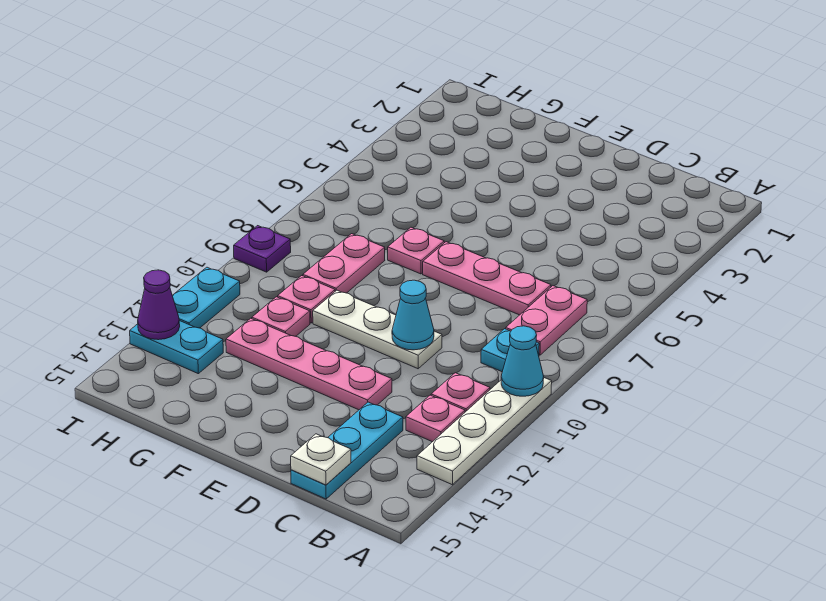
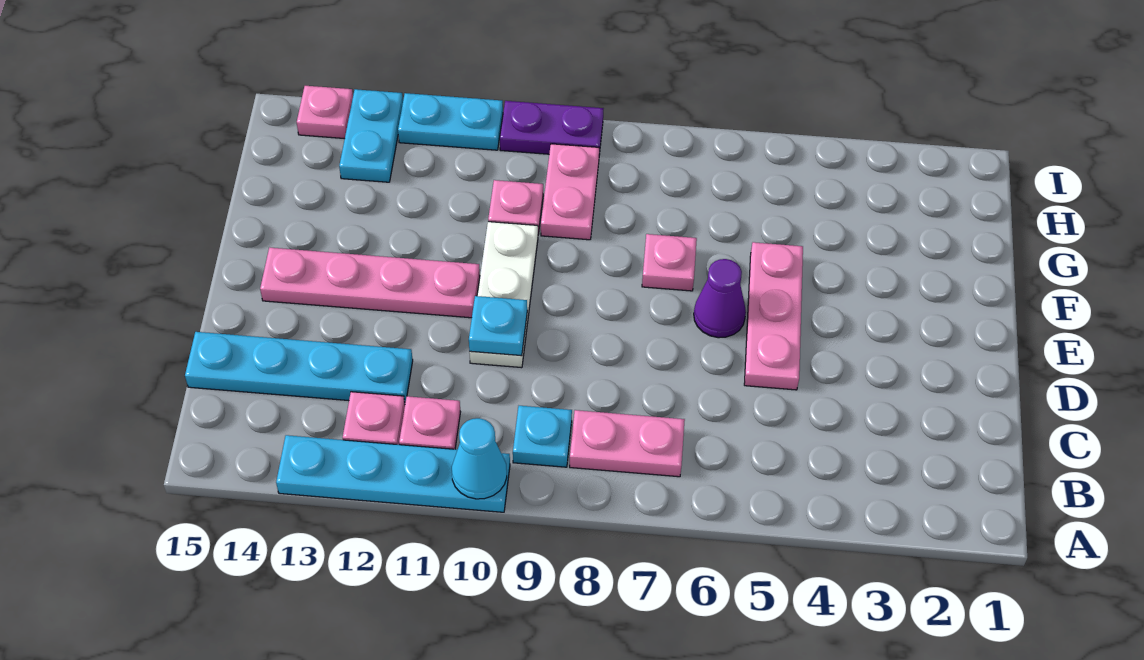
white 1x4 plate [417,378,552,485] -> cyan 1x4 plate [276,435,510,512]
pink 1x3 plate [423,242,551,315] -> pink 1x3 plate moved to [744,242,803,390]
cyan 1x3 plate [291,402,403,499] -> cyan 1x4 plate [185,332,413,402]
white 1x1 plate [291,434,351,485] -> none
cyan 1x1 cone [392,280,434,350] -> cyan 1x1 plate [469,296,527,356]
pink 1x4 plate [226,318,392,410] -> pink 1x4 plate turned to [260,247,480,318]
pink 1x2 plate [303,234,385,293] -> pink 1x2 plate turned to [541,144,599,240]
pink 1x1 plate [252,297,310,336] -> pink 1x1 plate moved to [297,86,353,139]
purple 1x1 plate [234,226,291,272] -> purple 1x2 plate [500,101,603,155]
purple 1x1 cone [138,270,180,340] -> purple 1x1 cone moved to [694,259,746,338]

